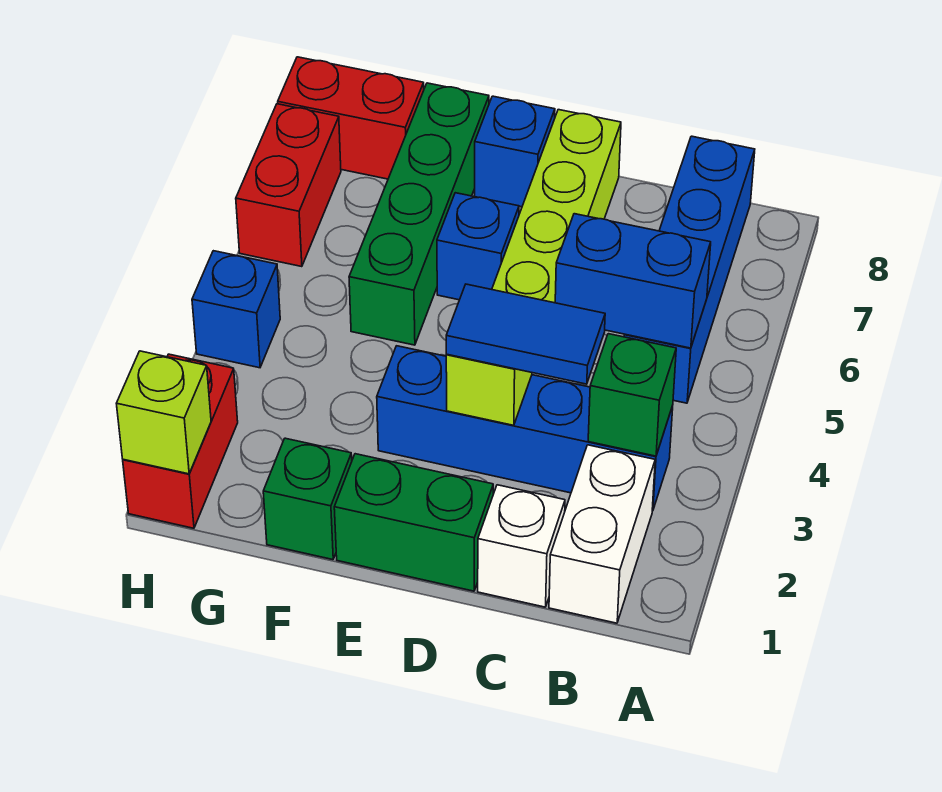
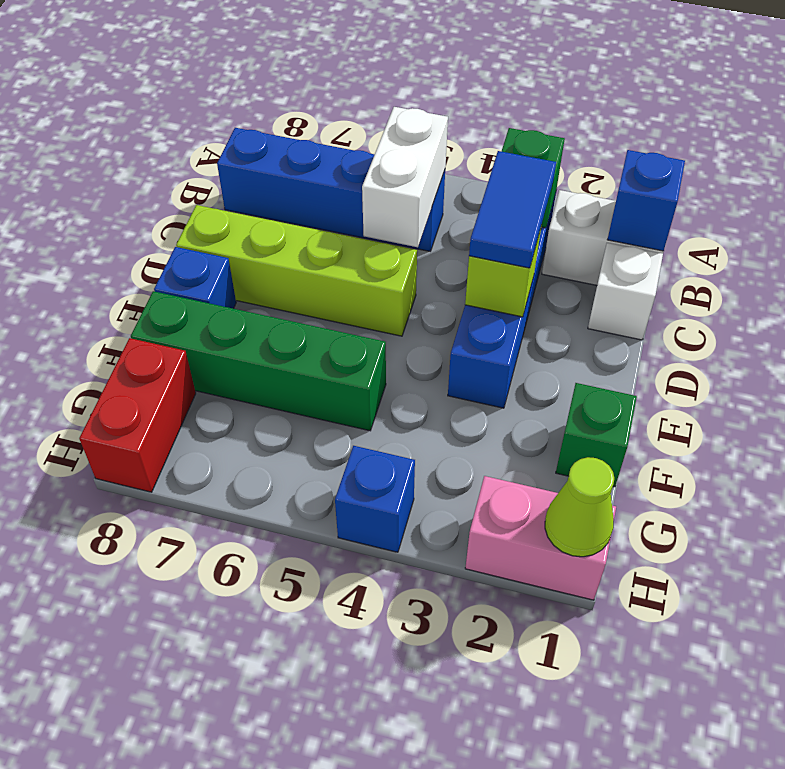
blue 1x2 brick [555,214,711,348] -> white 1x2 brick [362,107,448,247]
green 1x2 brick [334,454,493,591] -> none
blue 1x1 brick [437,193,519,300] -> blue 1x1 brick moved to [607,150,685,251]
red 1x2 brick [123,354,238,528] -> pink 1x2 brick [465,476,616,600]
lime 1x1 brick [116,351,211,474] -> lime 1x1 cone [545,457,614,557]
red 1x2 brick [236,104,341,267] -> none

